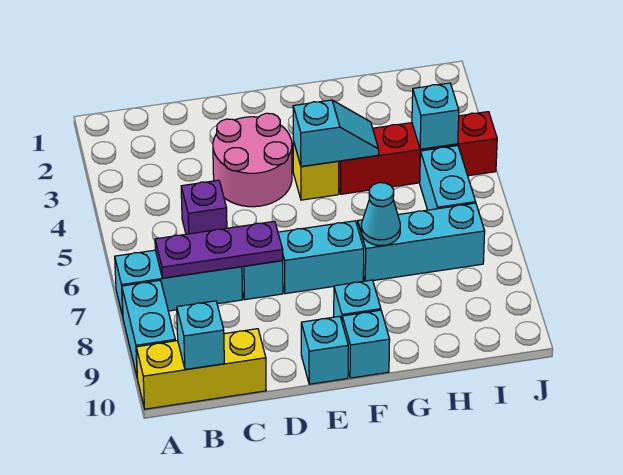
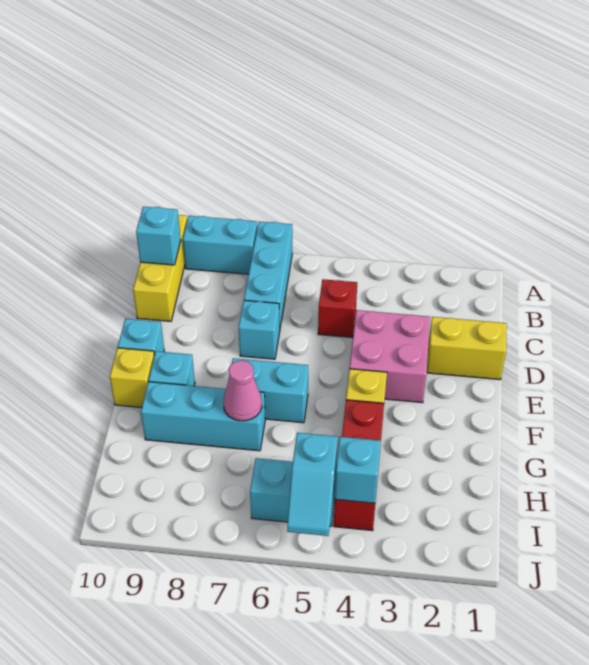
purple 1x3 plate [155,221,283,278] -> none
purple 1x1 brick [181,180,227,234] -> red 1x1 brick [318,279,357,338]
none -> yellow 1x2 brick [427,317,507,380]
pink 2x2 round brick [213,113,292,207] -> pink 2x2 brick [350,310,430,403]
cyan 1x2 brick [278,221,364,294] -> cyan 1x2 brick turned to [228,358,308,423]
cyan 1x2 slope [293,100,379,167] -> cyan 1x2 slope moved to [287,433,338,536]
cyan 1x1 brick [342,310,390,378] -> yellow 1x1 brick [110,348,154,408]
red 1x4 brick [339,112,497,194] -> red 1x3 brick [334,400,384,531]
cyan 1x3 brick [358,203,485,281] -> cyan 1x3 brick turned to [141,382,265,451]
cyan 1x1 cone [361,183,400,246] -> pink 1x1 cone [224,360,262,421]

